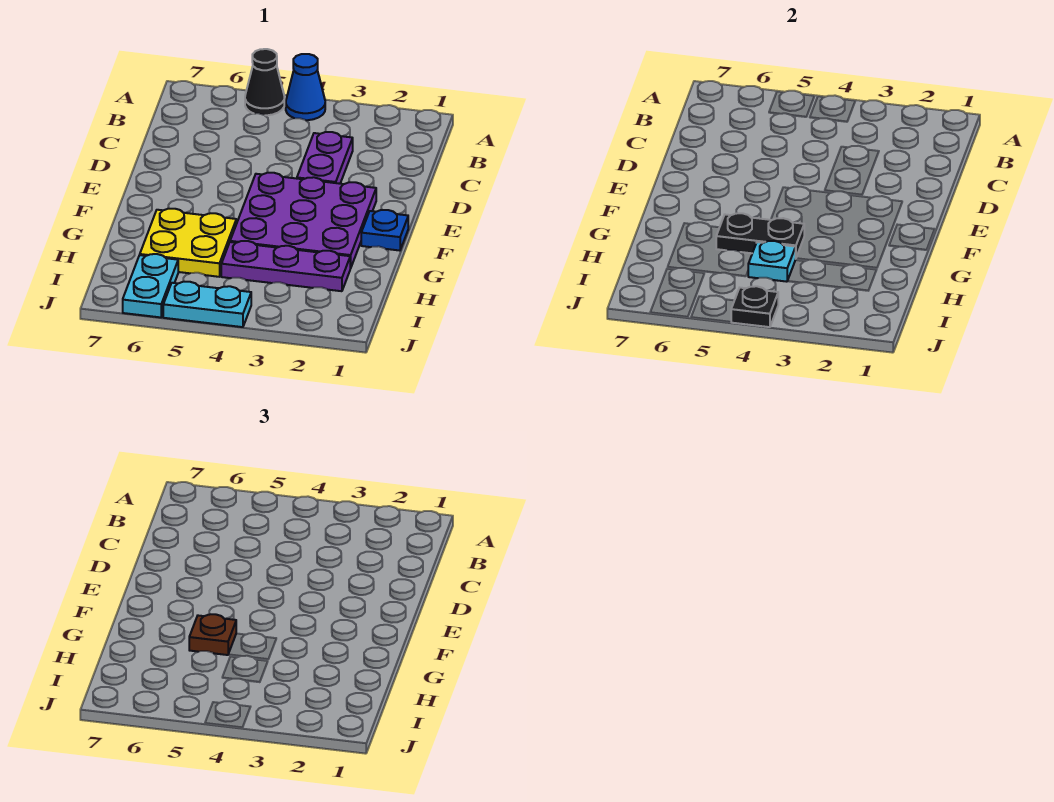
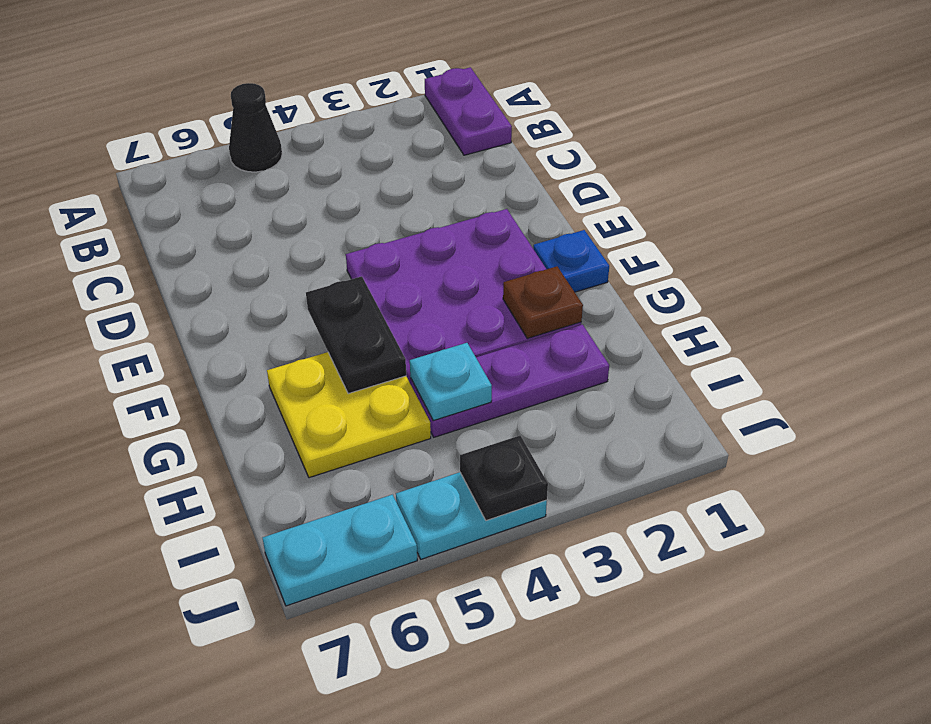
blue 1x1 cone [286,54,325,120] -> none
purple 1x2 plate [297,132,353,184] -> purple 1x2 plate moved to [425,67,512,155]
black 1x2 plate [716,213,804,257] -> black 1x2 plate turned to [306,276,406,394]
brown 1x1 plate [189,614,236,655] -> brown 1x1 plate moved to [503,266,583,338]
cyan 1x2 plate [123,254,178,317] -> cyan 1x2 plate turned to [263,495,417,606]

